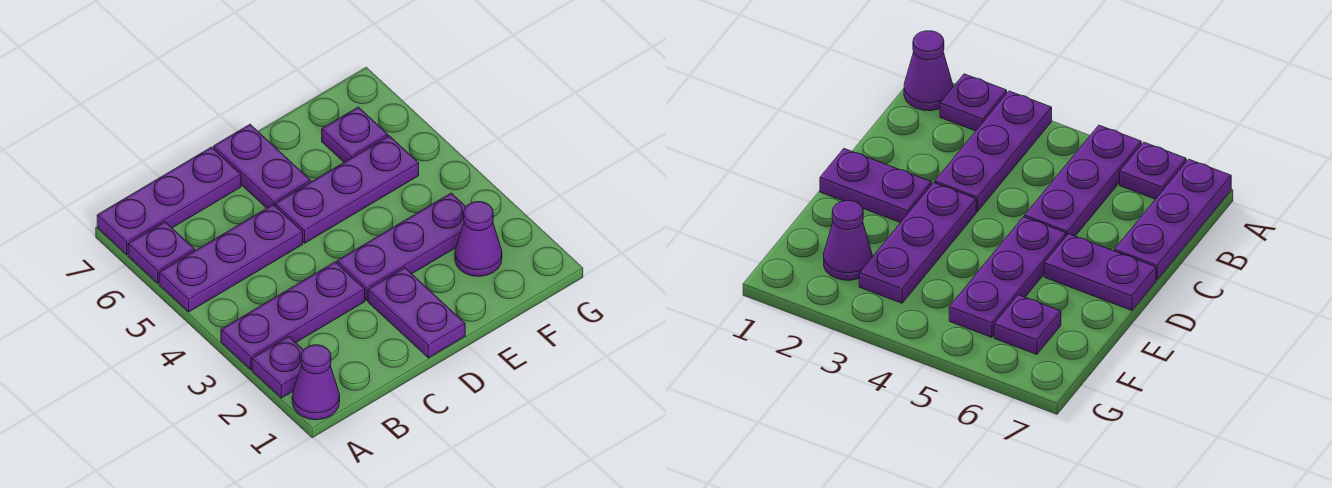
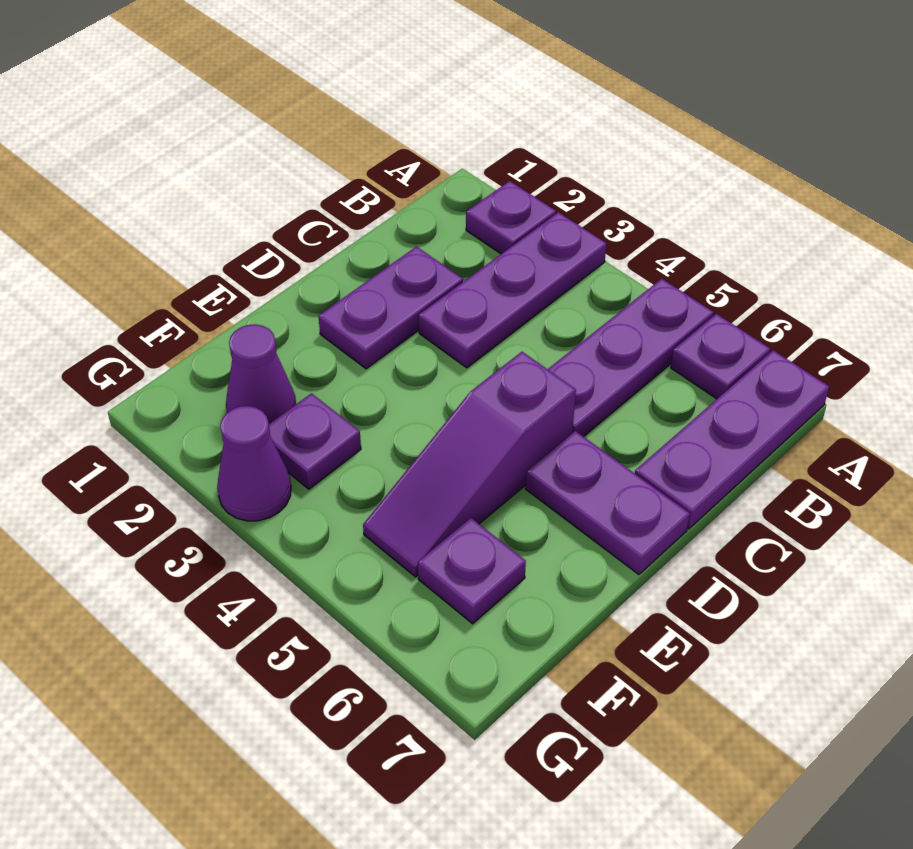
purple 1x1 cone [292,345,340,420] -> purple 1x1 cone moved to [217,406,291,521]
purple 1x2 plate [368,268,465,358] -> purple 1x2 plate turned to [318,247,463,369]
purple 1x3 plate [337,193,466,301] -> purple 1x1 plate [269,393,361,489]
purple 1x3 plate [275,136,419,243] -> purple 1x3 slope [363,352,576,577]

